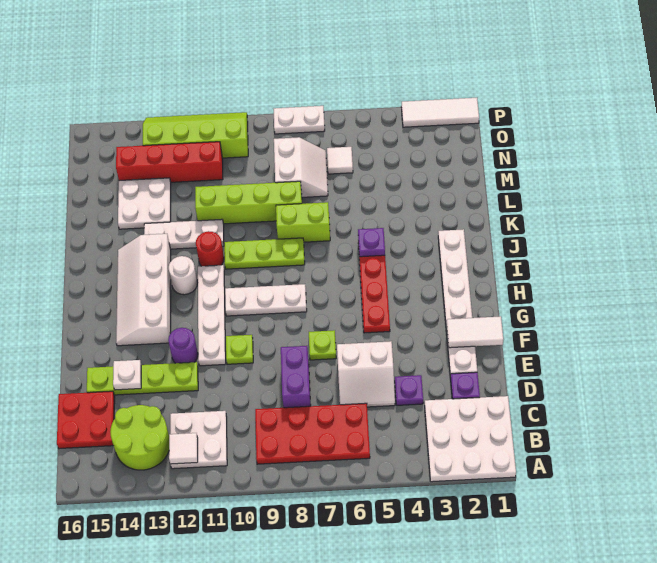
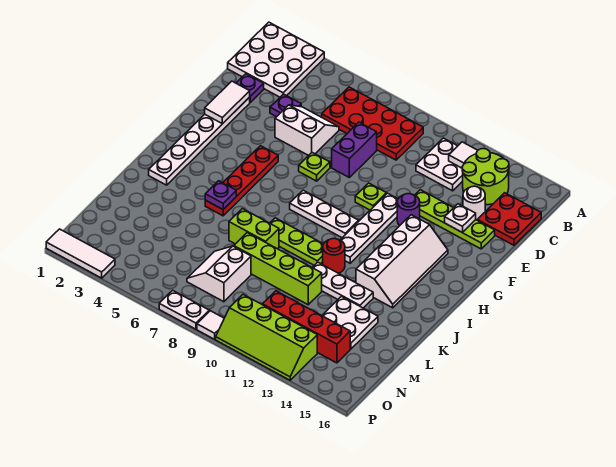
white 1x2 tile [447,316,503,348] -> white 1x2 tile turned to [205,81,250,124]
white 1x1 round brick [169,256,197,295] -> white 1x1 round brick moved to [463,186,485,220]
white 1x1 tile [327,147,353,174] -> white 1x1 tile moved to [197,311,224,339]

